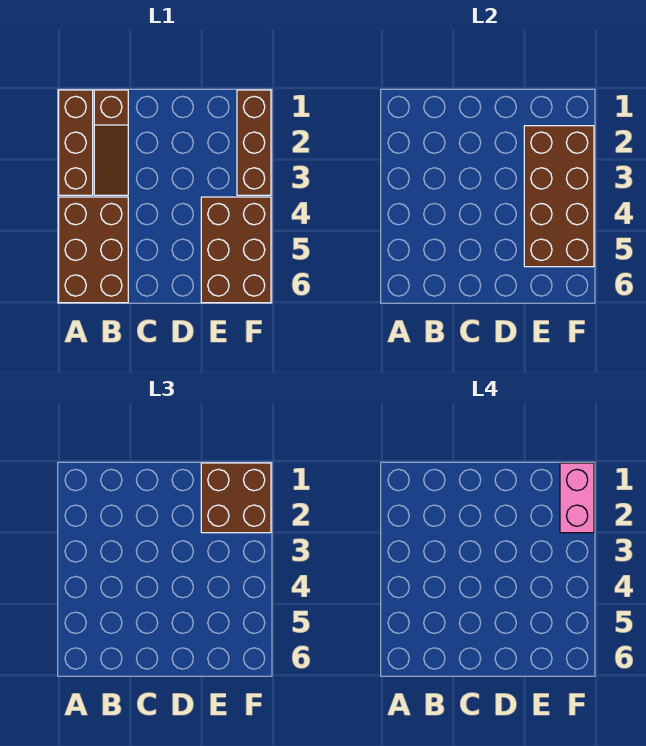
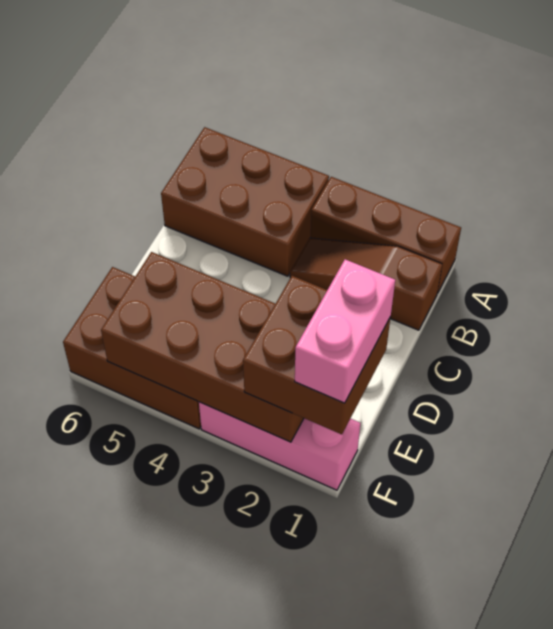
brown 1x3 brick [237,90,271,195] -> pink 1x3 brick [199,402,360,490]
pink 1x2 brick [560,463,594,533] -> pink 1x2 brick turned to [295,259,395,403]

